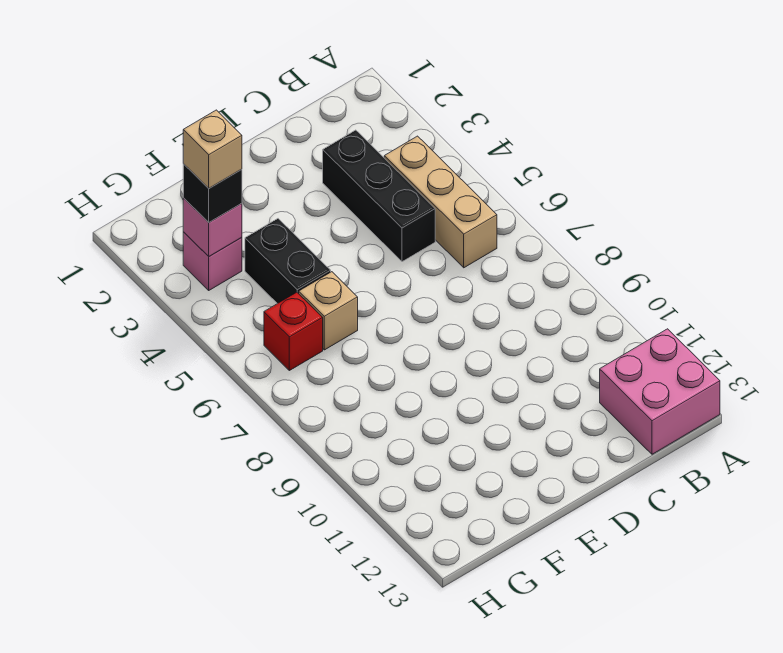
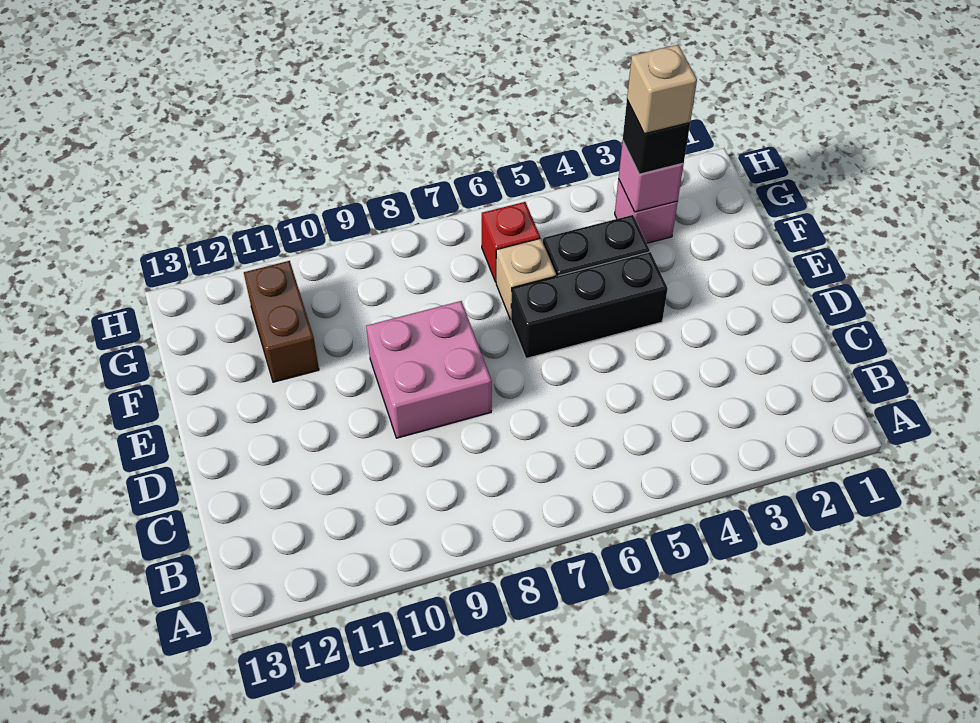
pink 2x2 brick [600,329,720,454] -> pink 2x2 brick moved to [366,301,492,438]
tan 1x3 brick [384,136,497,268] -> none
black 1x3 brick [323,130,435,262] -> black 1x3 brick moved to [511,252,668,358]
none -> brown 1x2 brick [244,261,319,382]

